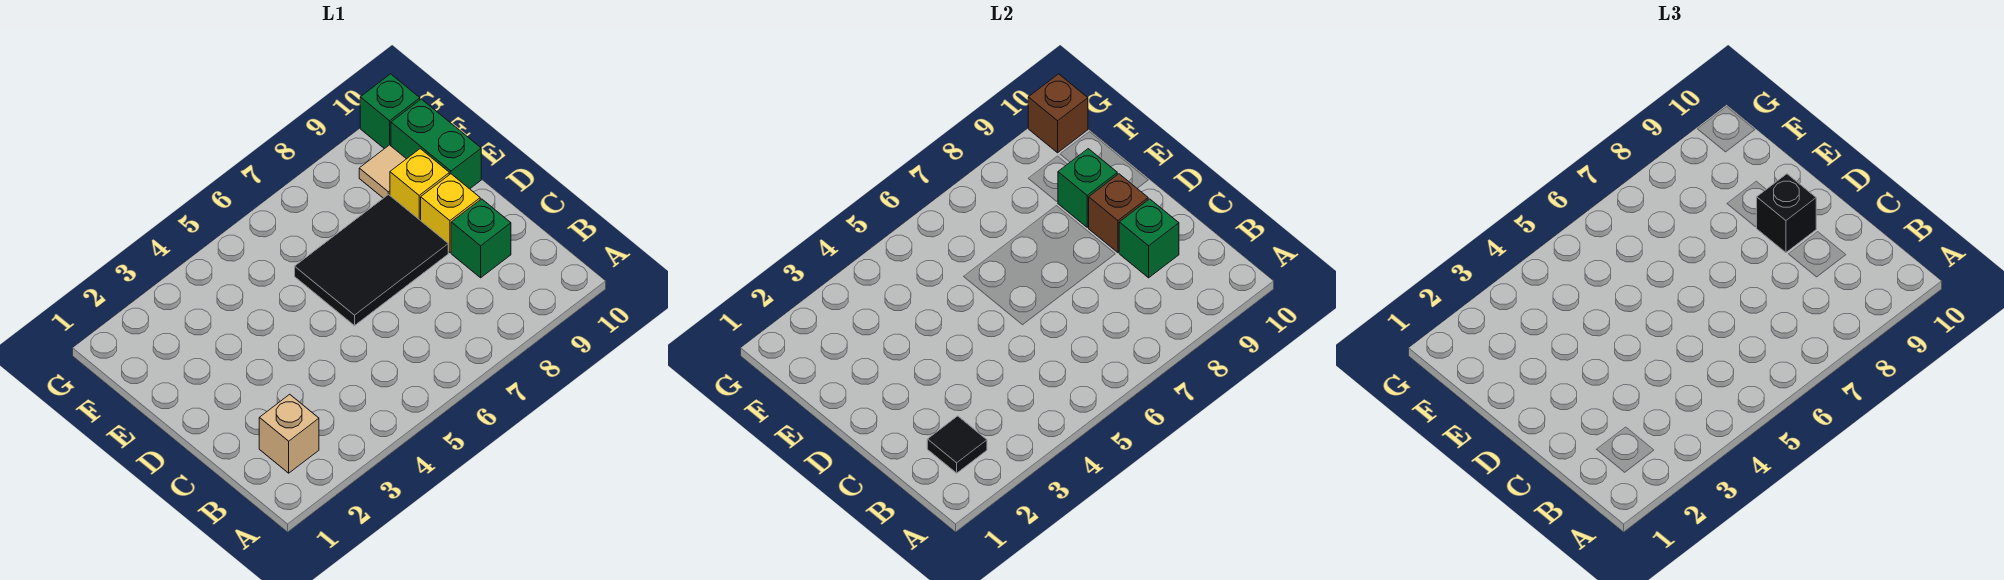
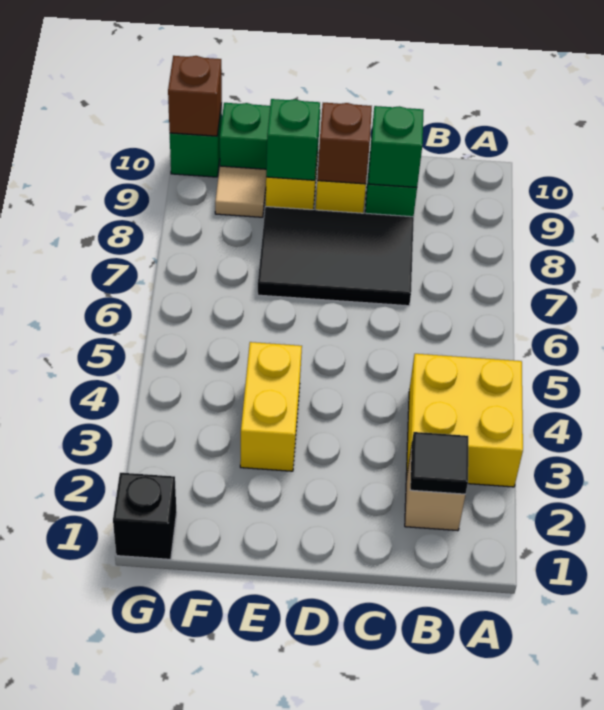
none -> yellow 2x2 brick [406,354,523,487]
black 2x3 tile [295,194,448,326] -> black 2x3 tile turned to [258,207,414,306]
black 1x1 brick [1757,174,1816,252] -> black 1x1 brick moved to [113,473,177,559]
none -> yellow 1x2 brick [240,342,302,471]

